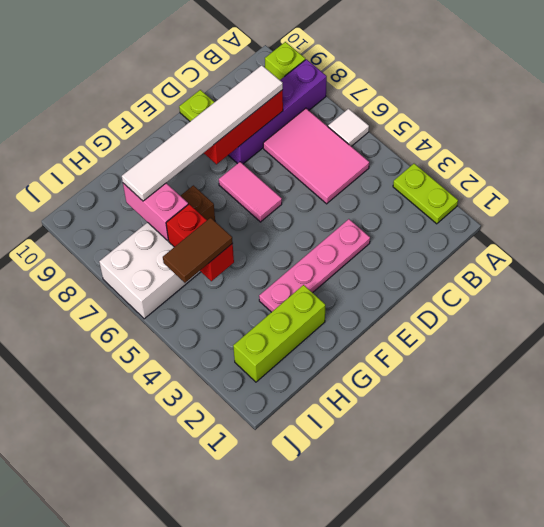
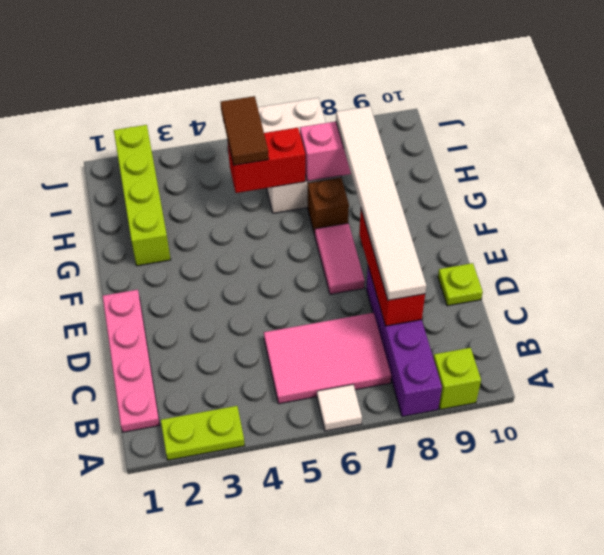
pink 1x4 plate [259,219,370,312] -> pink 1x4 plate moved to [103,290,160,432]
pink 1x2 tile [219,162,282,222] -> pink 1x2 tile turned to [315,223,365,294]
lime 1x3 brick [233,285,325,382] -> lime 1x4 brick [114,125,171,266]

